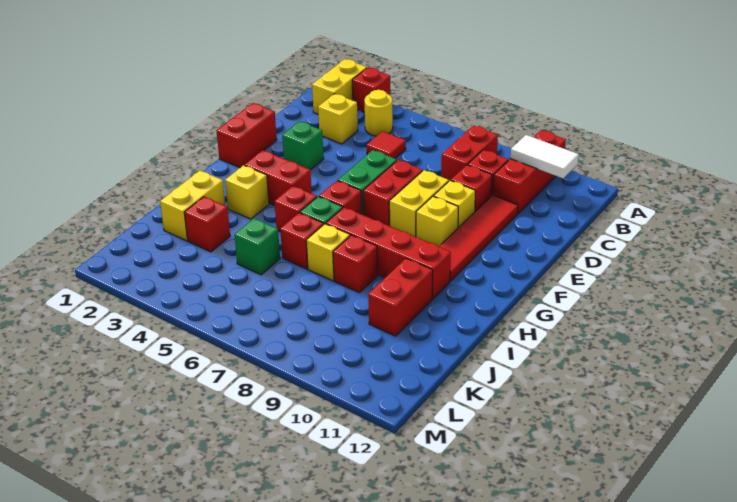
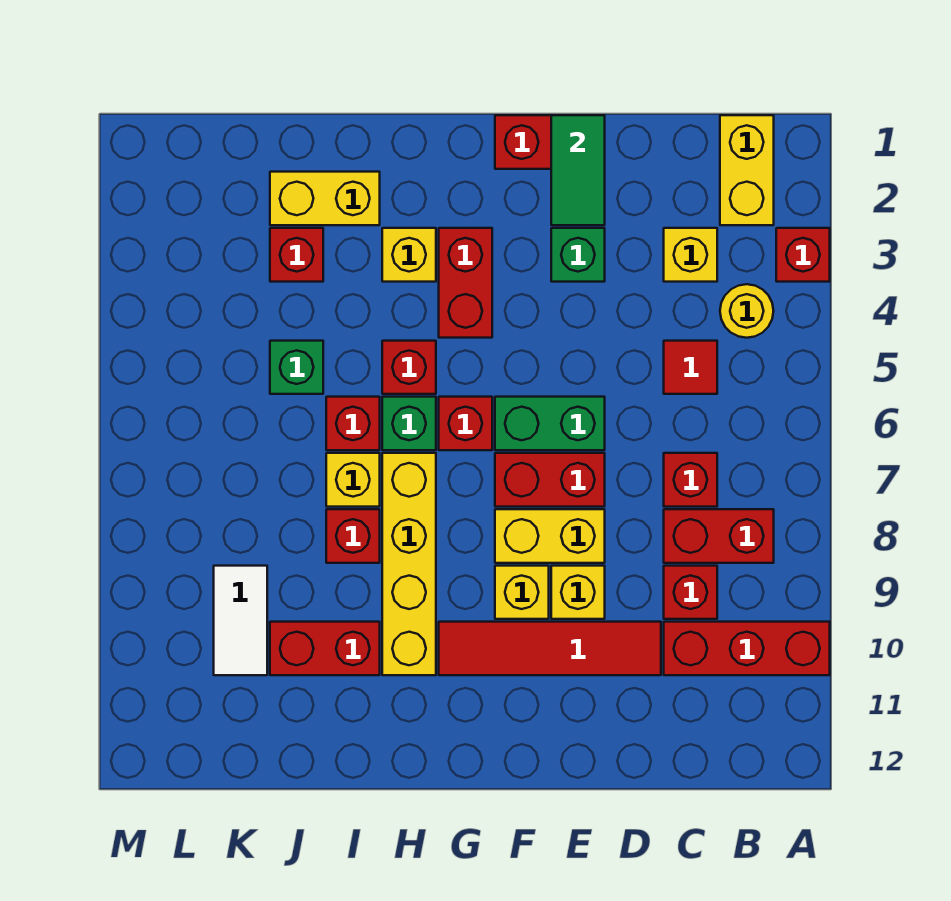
yellow 1x2 brick [312,59,367,114] -> yellow 1x2 brick turned to [720,115,774,225]
white 1x2 tile [510,135,579,178] -> white 1x2 tile moved to [214,566,267,675]
red 1x1 brick [451,165,492,211] -> red 1x1 brick moved to [664,453,717,507]
none -> green 1x2 tile [551,115,605,225]
red 1x4 brick [326,207,451,299] -> yellow 1x4 brick [382,453,436,675]

